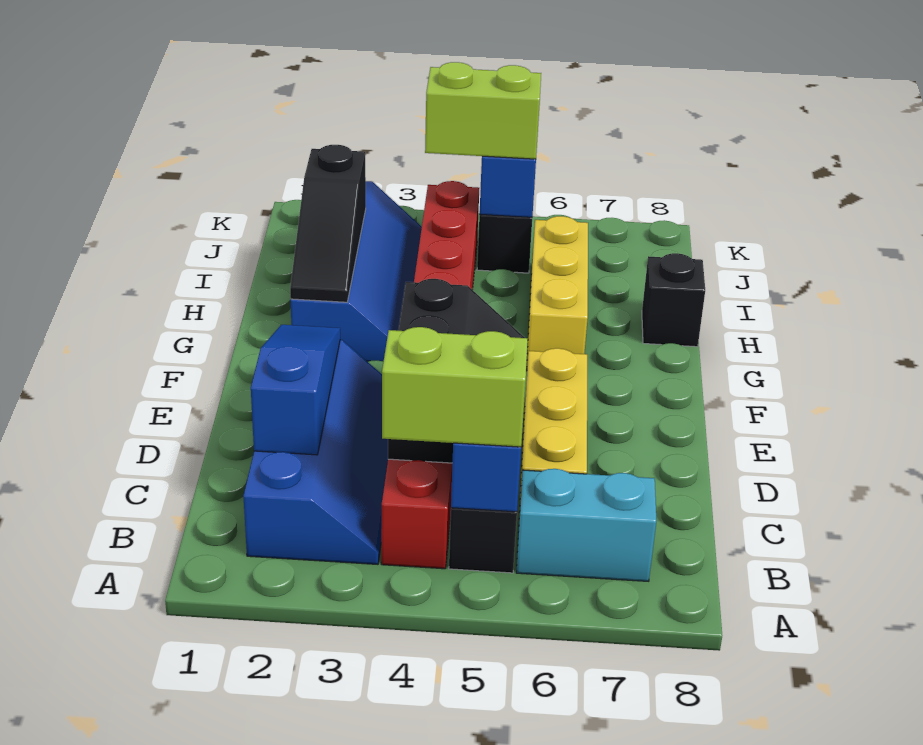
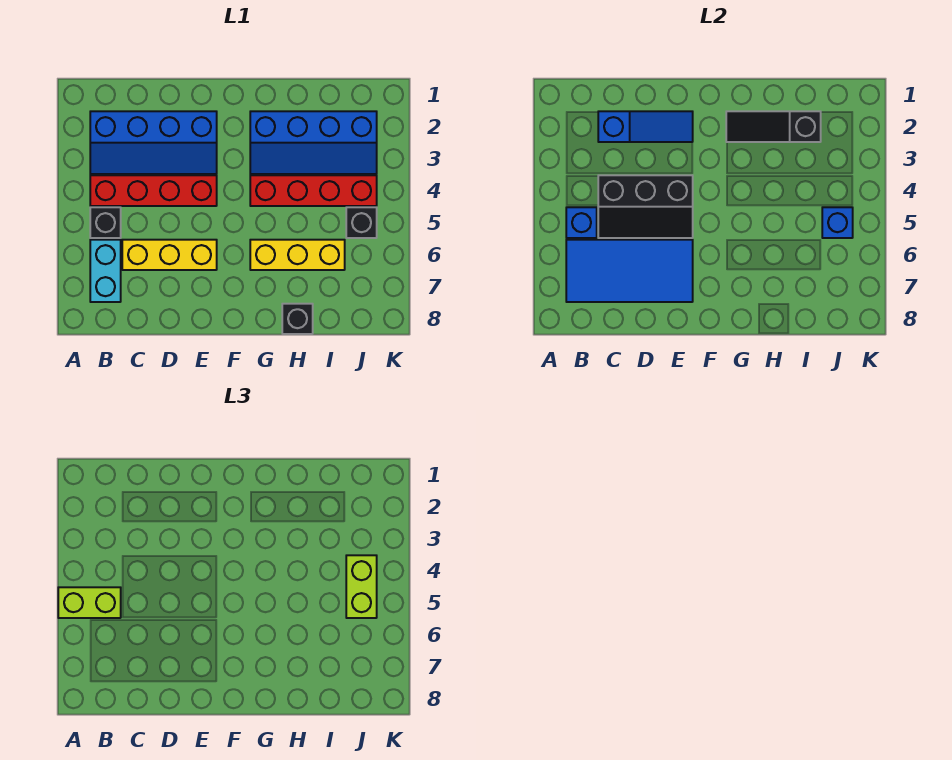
lime 1x2 brick [382,327,528,447] -> lime 1x2 brick turned to [58,587,121,618]
none -> blue 2x4 tile [566,240,693,302]

